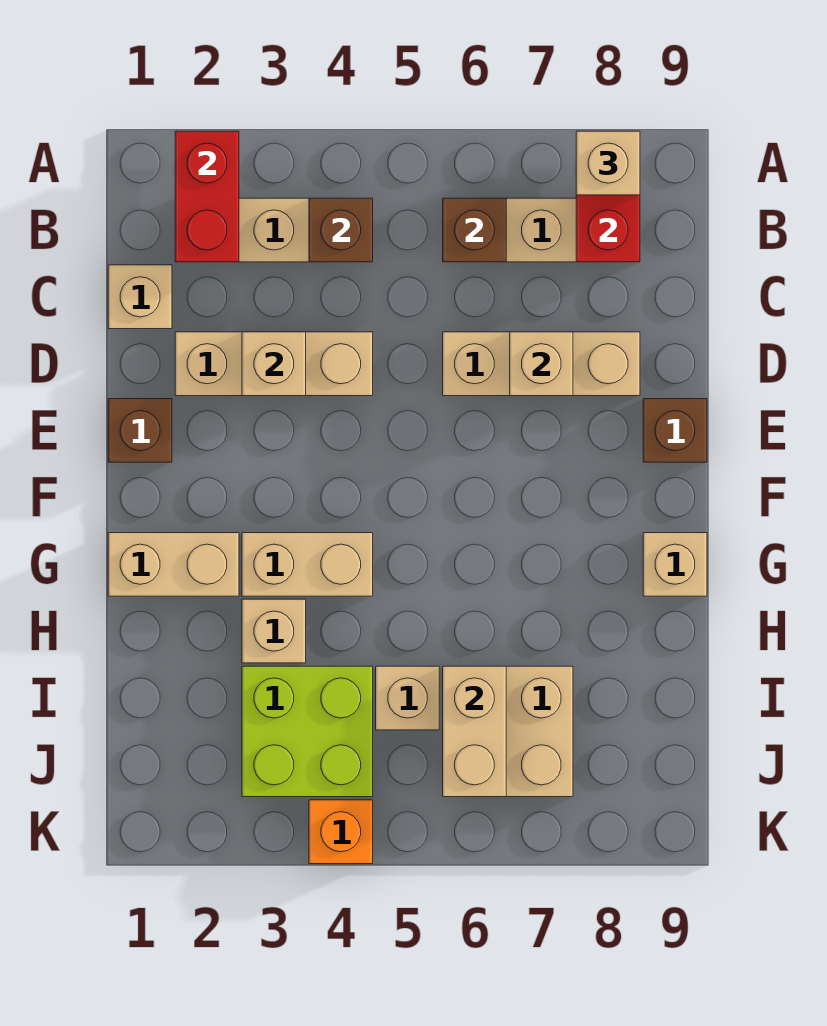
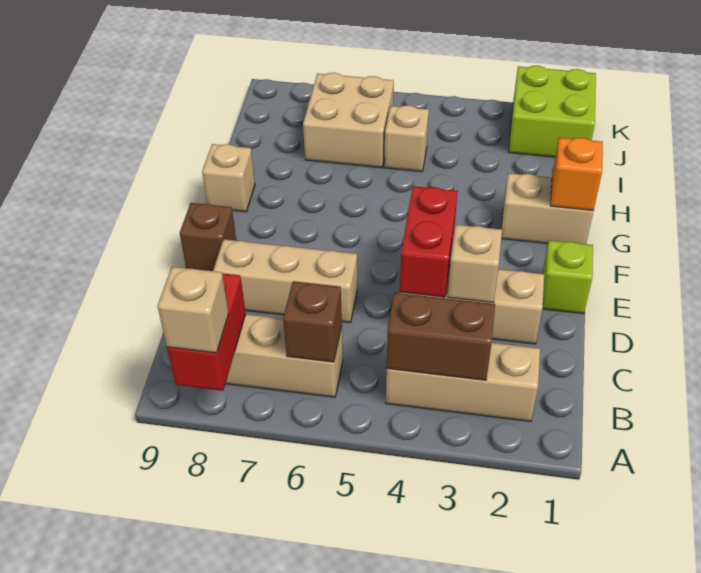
red 1x2 brick [175,131,239,262] -> red 1x2 brick moved to [400,186,458,297]
brown 1x1 brick [309,198,373,262] -> brown 1x2 brick [387,293,495,380]
tan 1x1 brick [108,265,172,329] -> none
tan 1x1 brick [510,332,573,396] -> none
brown 1x1 brick [108,399,172,462] -> lime 1x1 brick [542,240,593,314]
tan 1x2 brick [242,533,373,596] -> none
tan 1x1 brick [242,599,306,663] -> none
lime 2x2 brick [242,666,373,797] -> lime 2x2 brick moved to [509,66,596,157]
tan 1x2 brick [443,666,506,797] -> none
orange 1x1 brick [309,800,373,864] -> orange 1x1 brick moved to [550,138,603,210]

